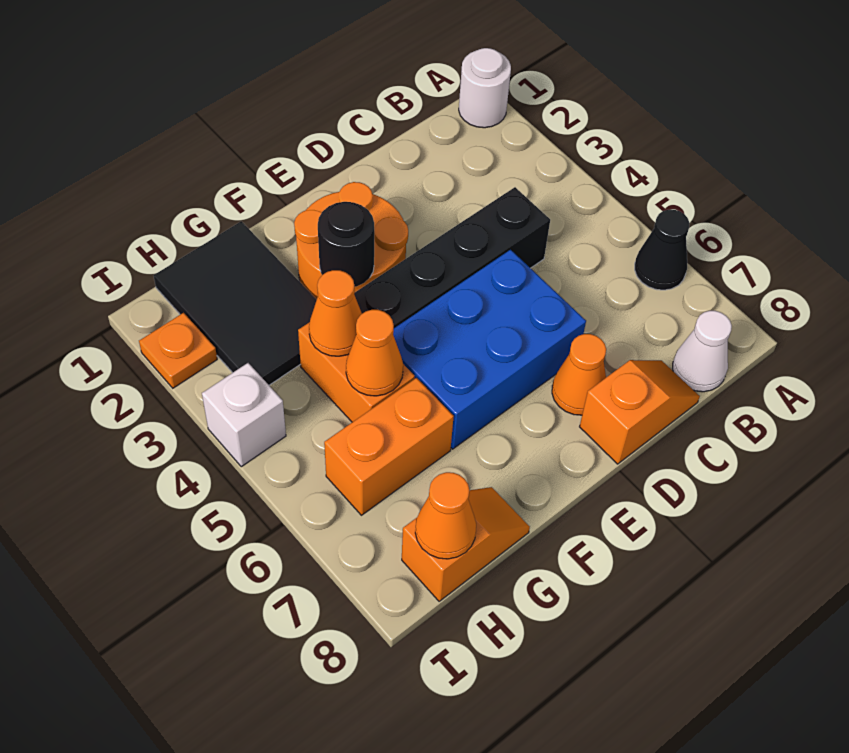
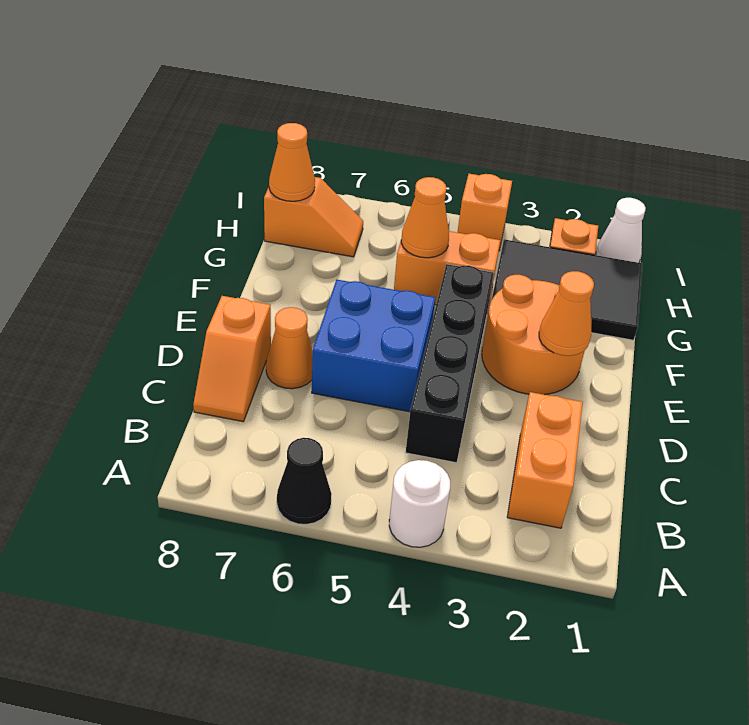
white 1x1 round brick [459,48,511,128] -> white 1x1 round brick moved to [389,460,450,547]
white 1x1 cone [673,311,732,392] -> white 1x1 cone moved to [596,198,646,263]
blue 2x3 brick [393,250,586,449] -> blue 2x2 brick [312,280,435,412]
black 1x1 round brick [318,202,374,287] -> none
orange 1x1 cone [309,270,362,356] -> orange 1x1 cone moved to [539,271,594,356]
orange 1x2 brick [324,378,454,515] -> orange 1x2 brick moved to [507,392,583,528]
orange 1x2 slope [402,487,530,601] -> orange 1x2 slope turned to [264,177,363,257]
white 1x1 brick [202,363,286,467] -> orange 1x1 brick [457,174,512,251]

